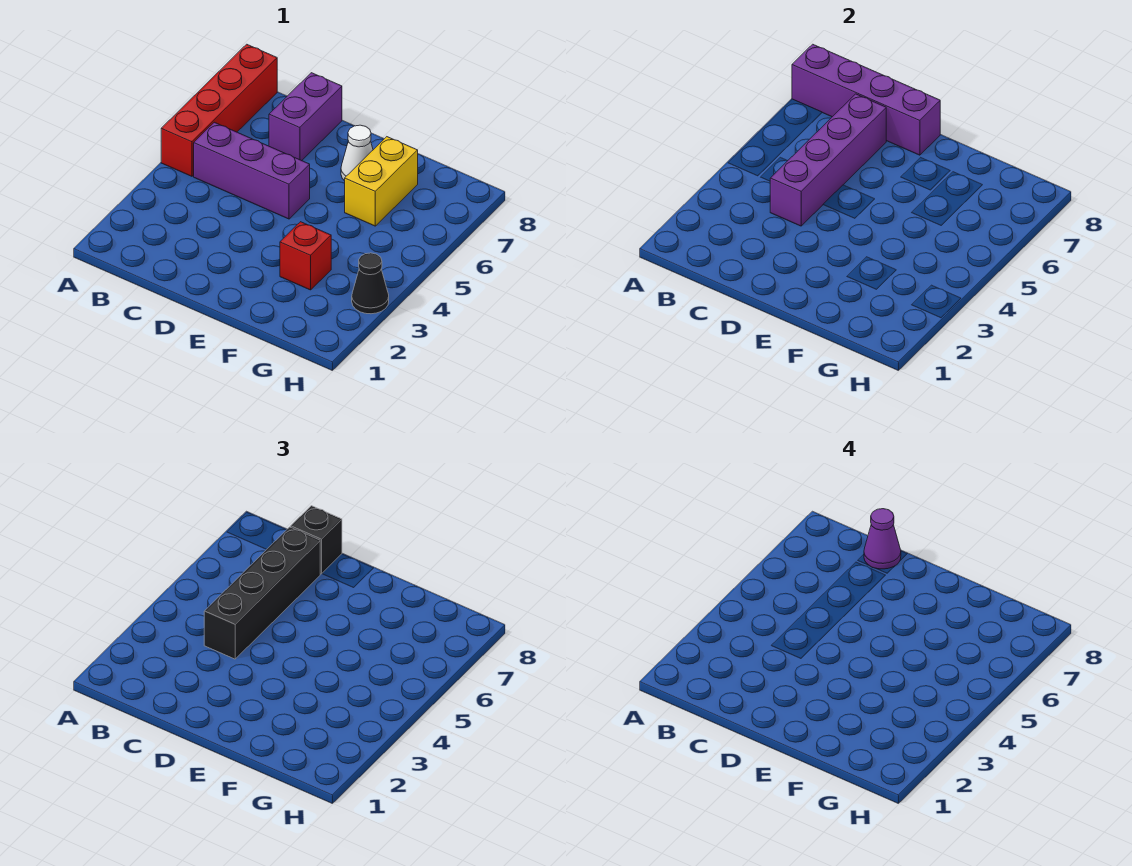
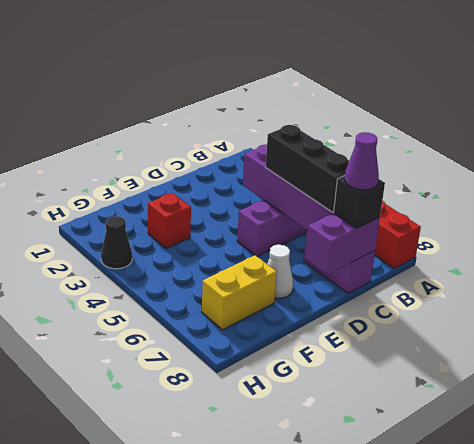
purple 1x4 brick [792,44,940,155] -> purple 1x2 brick [305,213,380,275]
black 1x4 brick [204,527,320,659] -> black 1x3 brick [266,125,349,212]
yellow 1x2 brick [345,137,418,226] -> yellow 1x2 brick turned to [202,255,277,330]

